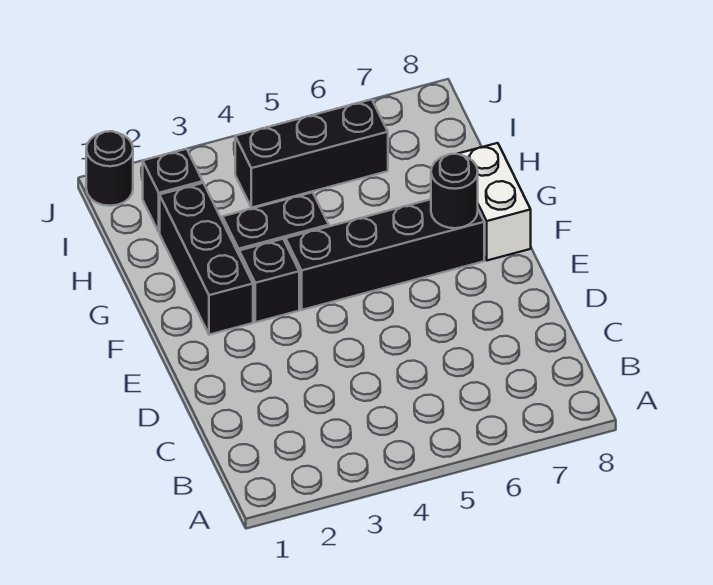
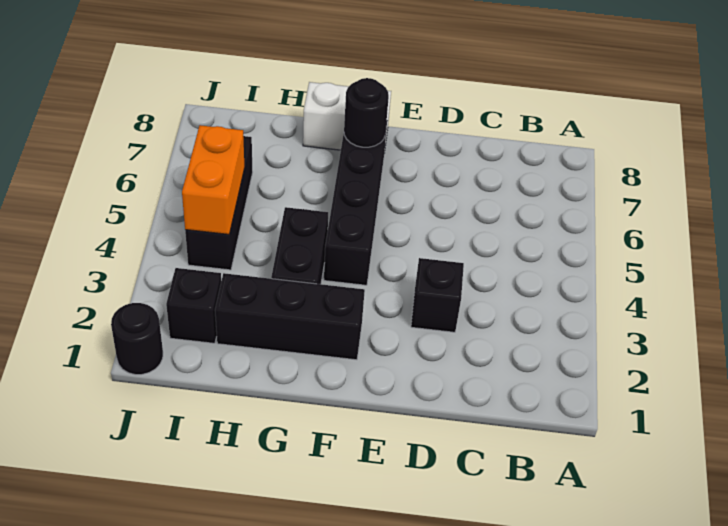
black 1x1 brick [239,239,299,322] -> black 1x1 brick moved to [411,258,464,332]
none -> orange 1x2 brick [182,125,244,235]

